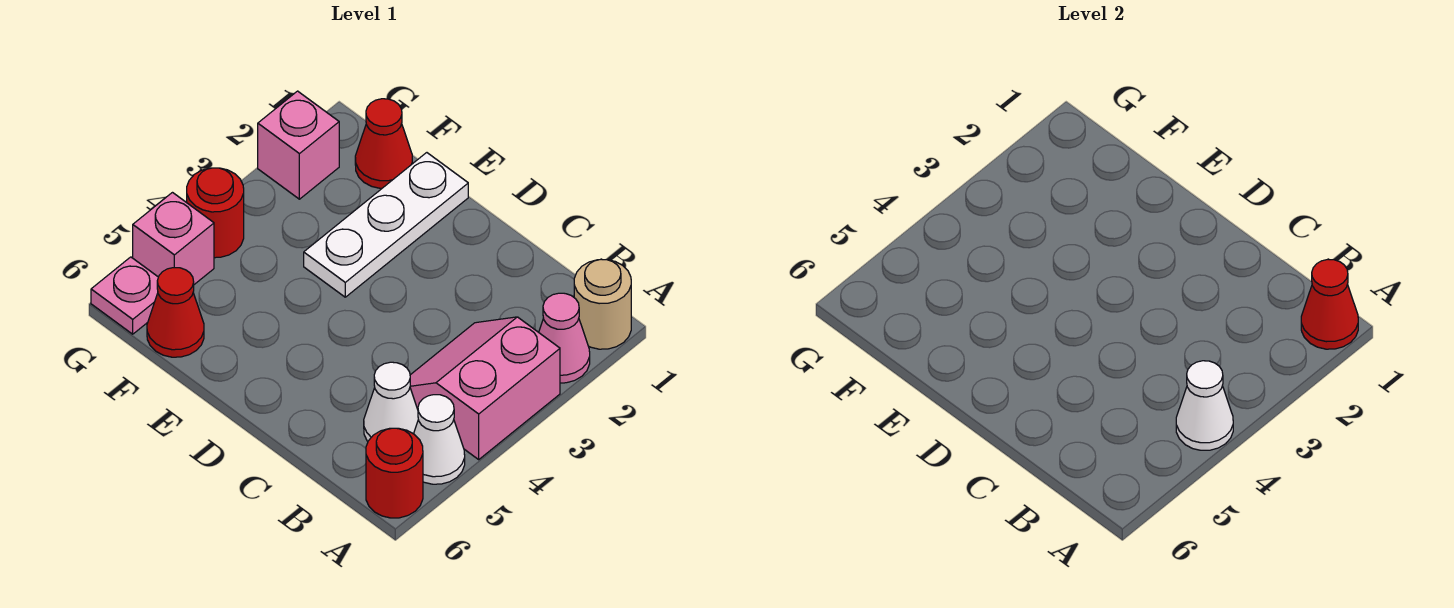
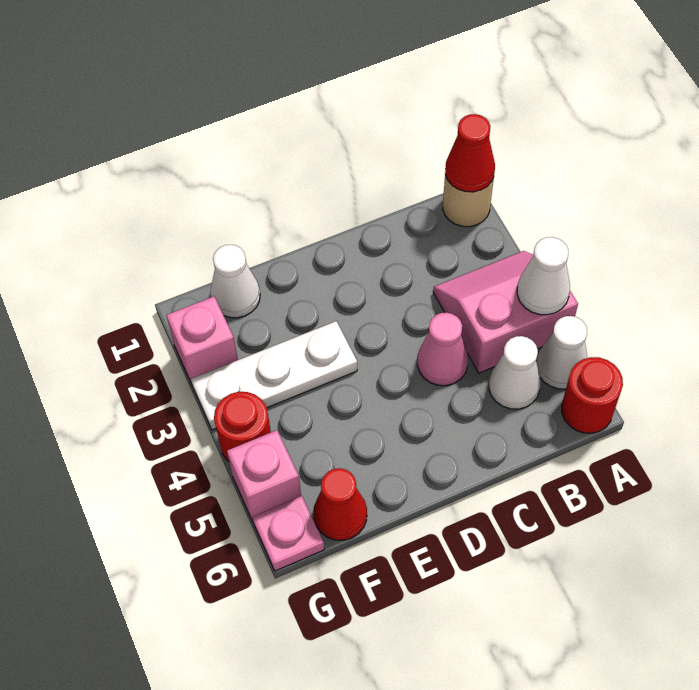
pink 1x1 cone [539,293,590,383] -> pink 1x1 cone moved to [417,313,468,386]
pink 2x2 slope [410,317,560,459] -> pink 2x2 slope turned to [433,251,578,373]
white 1x3 plate [304,153,468,297] -> white 1x3 plate turned to [191,321,357,430]
red 1x1 cone [355,99,412,188] -> white 1x1 cone [210,245,260,318]

